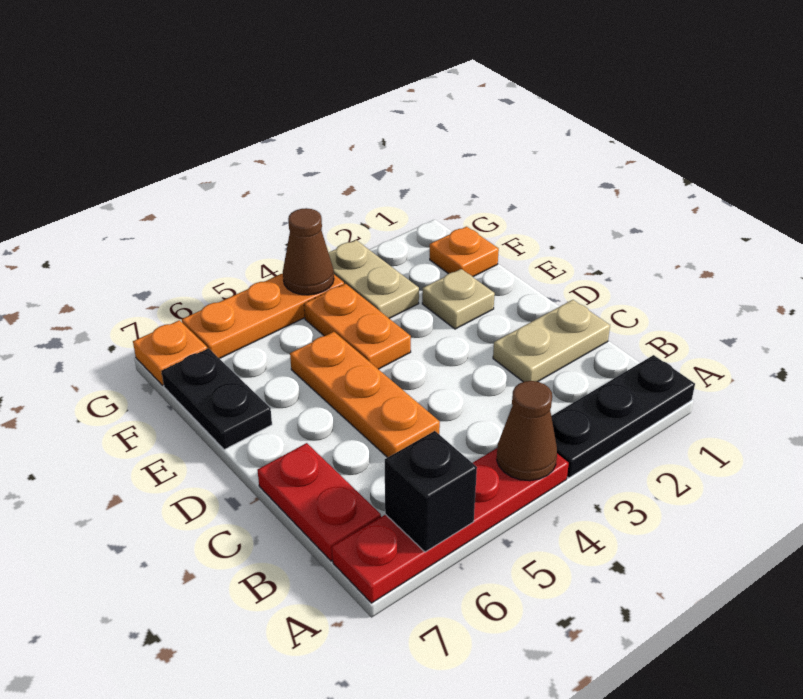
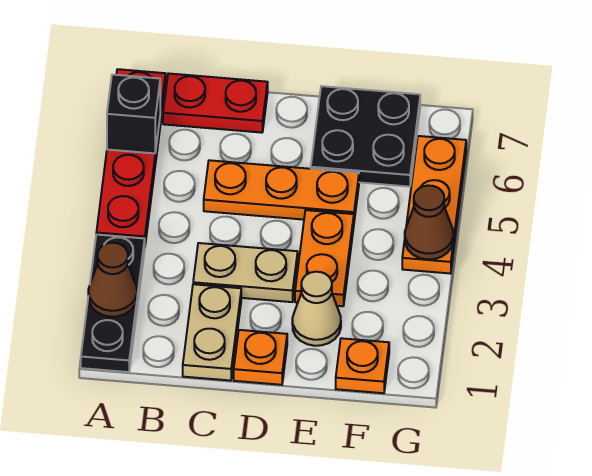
brown 1x1 cone [497,381,557,481] -> brown 1x1 cone moved to [88,243,137,317]
tan 1x1 plate [422,269,495,329] -> tan 1x1 cone [292,272,341,346]
orange 1x2 plate [304,284,411,369] -> orange 1x2 plate turned to [295,210,354,306]
black 1x2 plate [161,349,272,450] -> black 2x2 plate [311,86,420,187]
tan 1x2 plate [329,240,419,319] -> tan 1x2 plate moved to [193,243,298,302]
orange 1x1 plate [133,320,207,385] -> orange 1x1 plate moved to [234,330,287,385]

